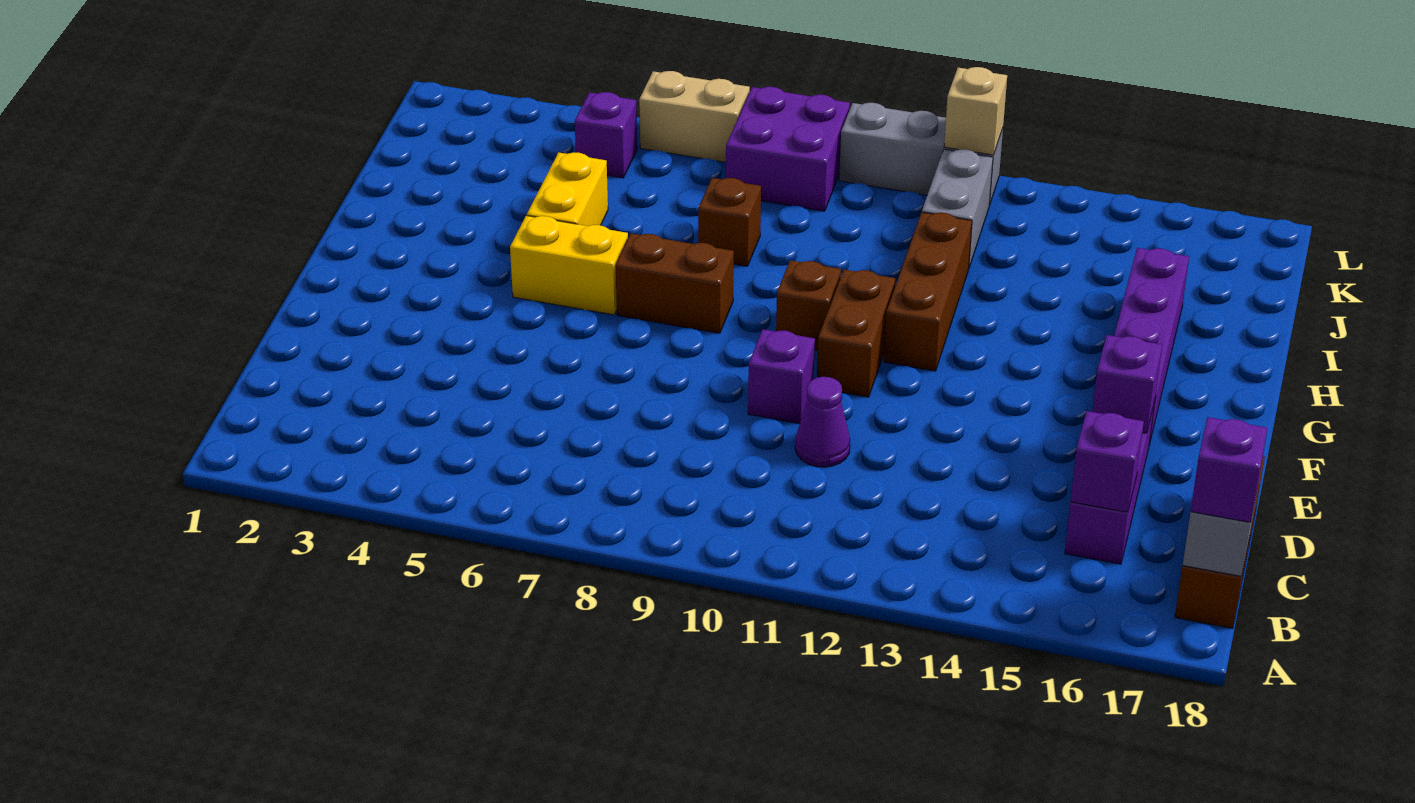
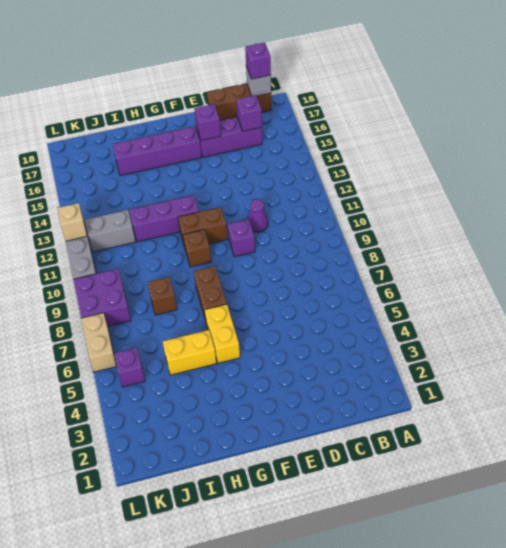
brown 1x3 brick [884,212,972,371] -> purple 1x3 brick [129,195,199,242]

